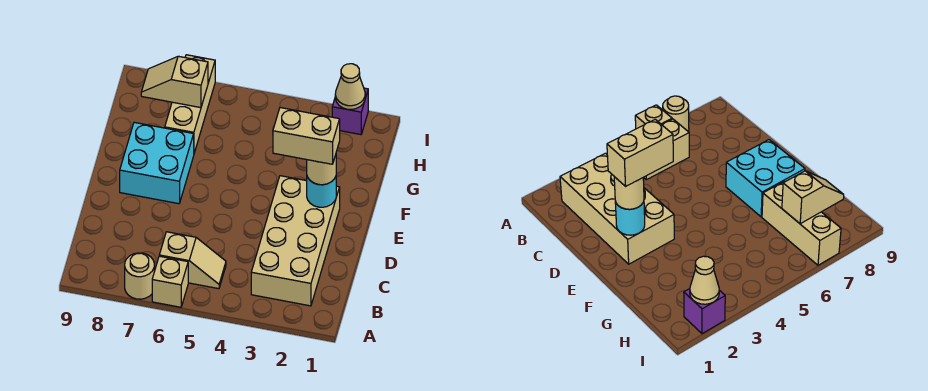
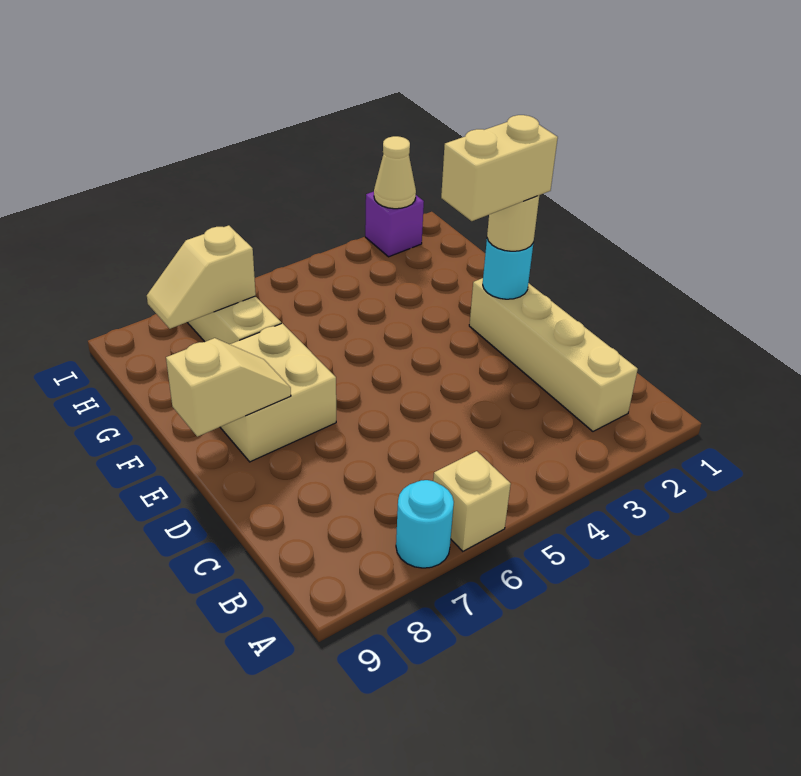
tan 1x1 round brick [125,253,154,299] -> cyan 1x1 round brick [396,480,454,568]
tan 2x4 brick [251,176,340,306] -> tan 1x4 brick [469,278,638,431]
tan 1x2 slope [159,232,226,289] -> tan 1x2 slope moved to [166,338,291,437]
cyan 2x2 brick [120,122,194,204] -> tan 2x2 brick [220,323,336,462]

